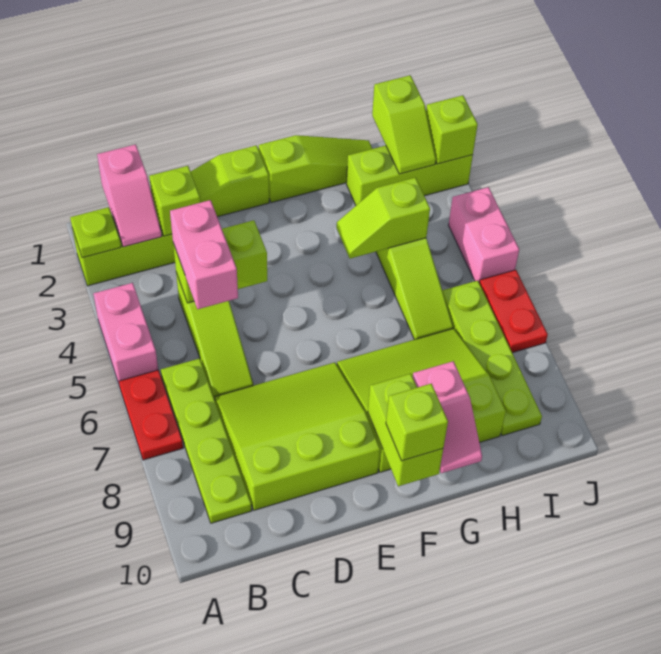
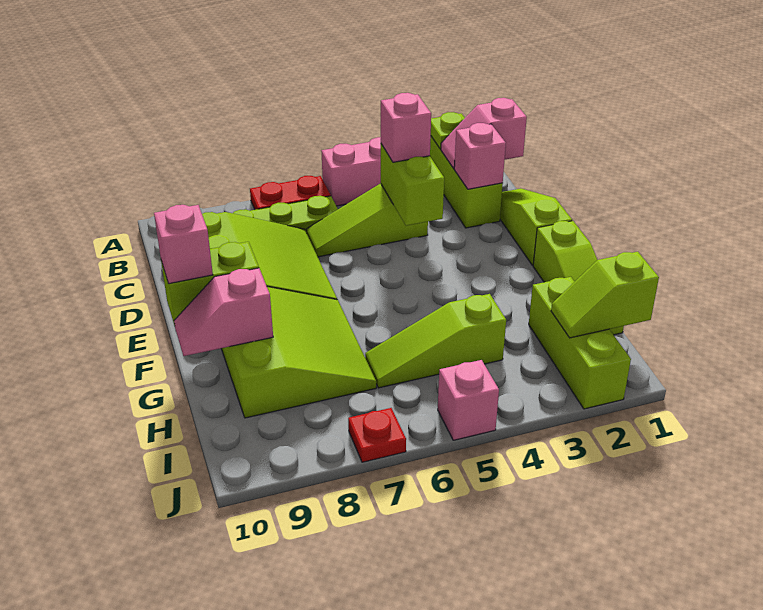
lime 1x1 brick [149,166,200,236] -> pink 1x1 brick [454,123,506,189]
pink 1x2 brick [170,200,238,309] -> pink 1x1 brick [381,93,431,162]
lime 1x1 brick [386,384,448,461] -> pink 1x1 brick [154,205,213,284]
lime 1x2 slope [336,178,430,259] -> none
lime 1x4 plate [442,281,542,436] -> none
lime 1x1 brick [426,95,478,164] -> none
pink 1x2 brick [449,187,519,282] -> pink 1x1 brick [438,360,499,440]
red 1x2 plate [479,270,548,353] -> red 1x1 plate [348,408,406,462]

